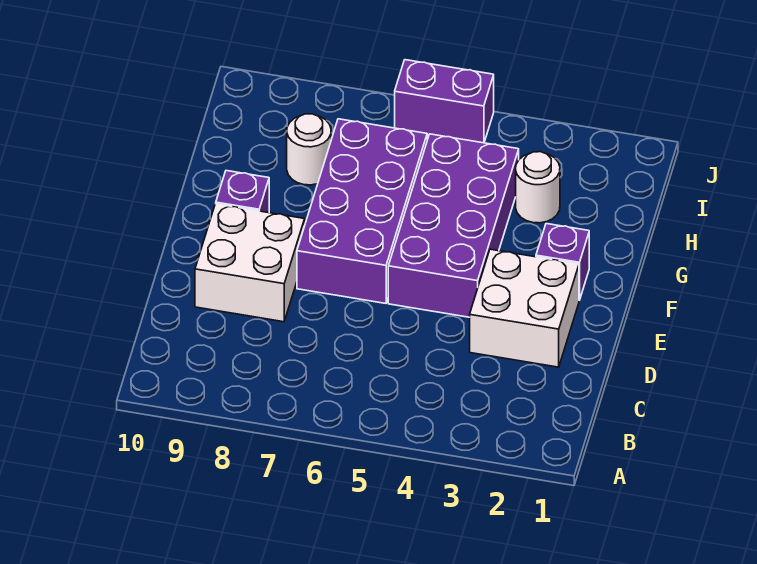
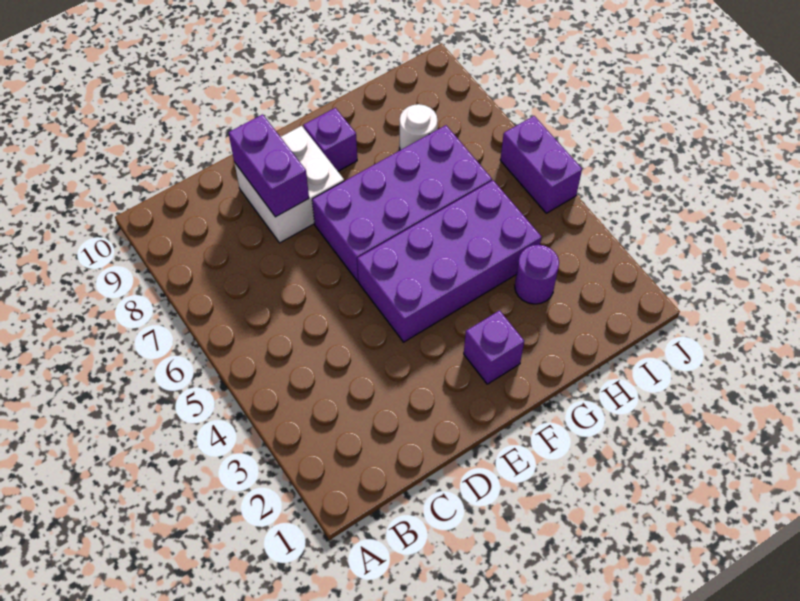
white 2x2 brick [470,249,579,367] -> none
none -> purple 1x2 brick [228,114,309,217]
white 1x1 round brick [516,152,560,223] -> purple 1x1 round brick [515,245,559,304]

